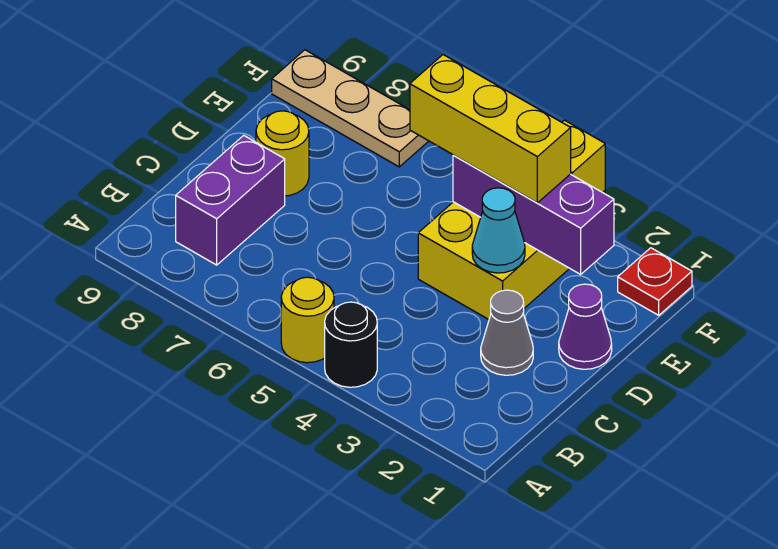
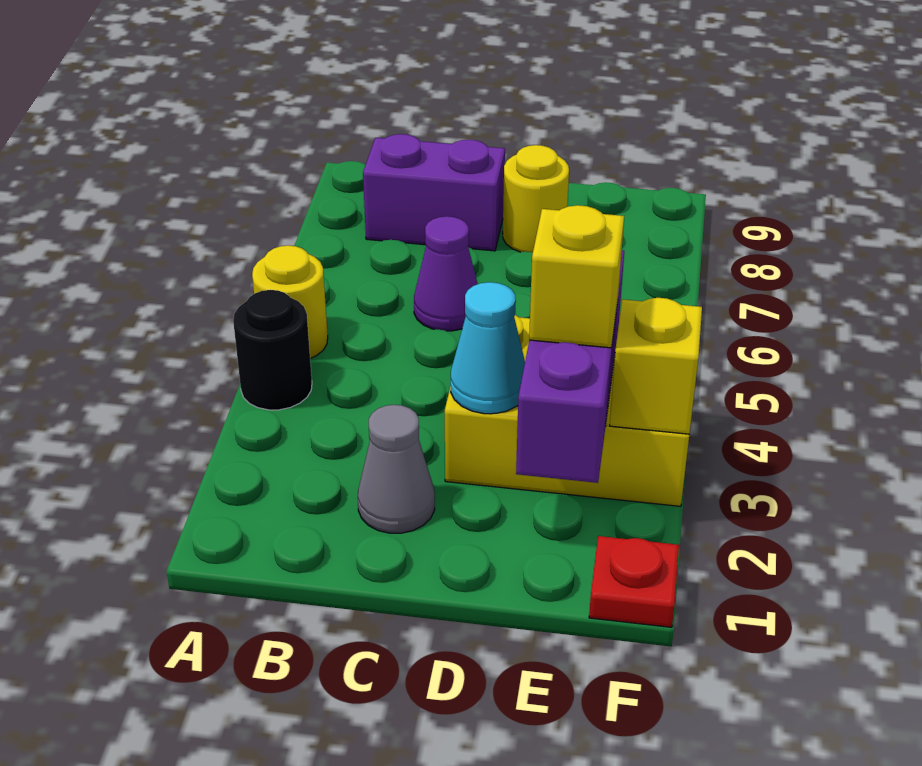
purple 1x1 cone [559,284,612,369] -> purple 1x1 cone moved to [414,216,478,331]
yellow 1x3 brick [410,55,571,203] -> yellow 1x1 brick [529,205,624,348]
tan 1x3 plate [272,50,428,167] -> none

